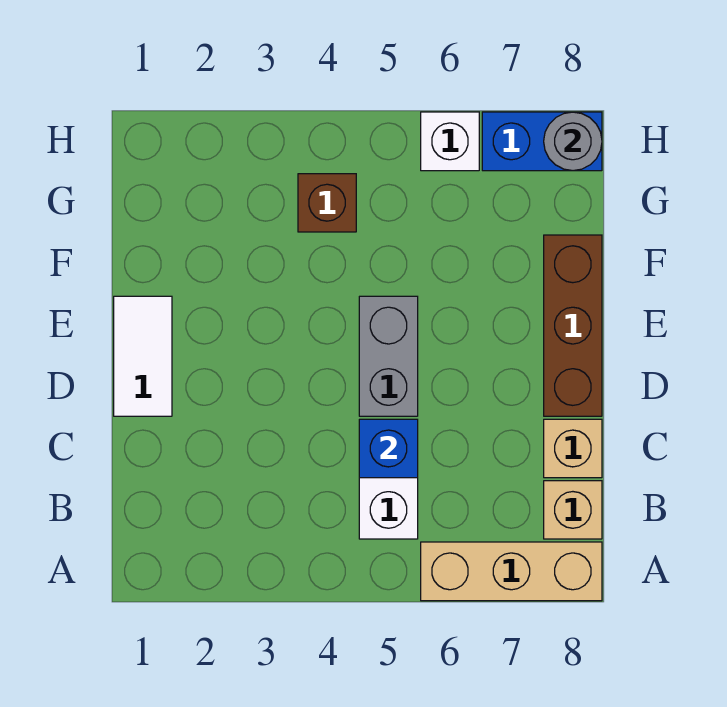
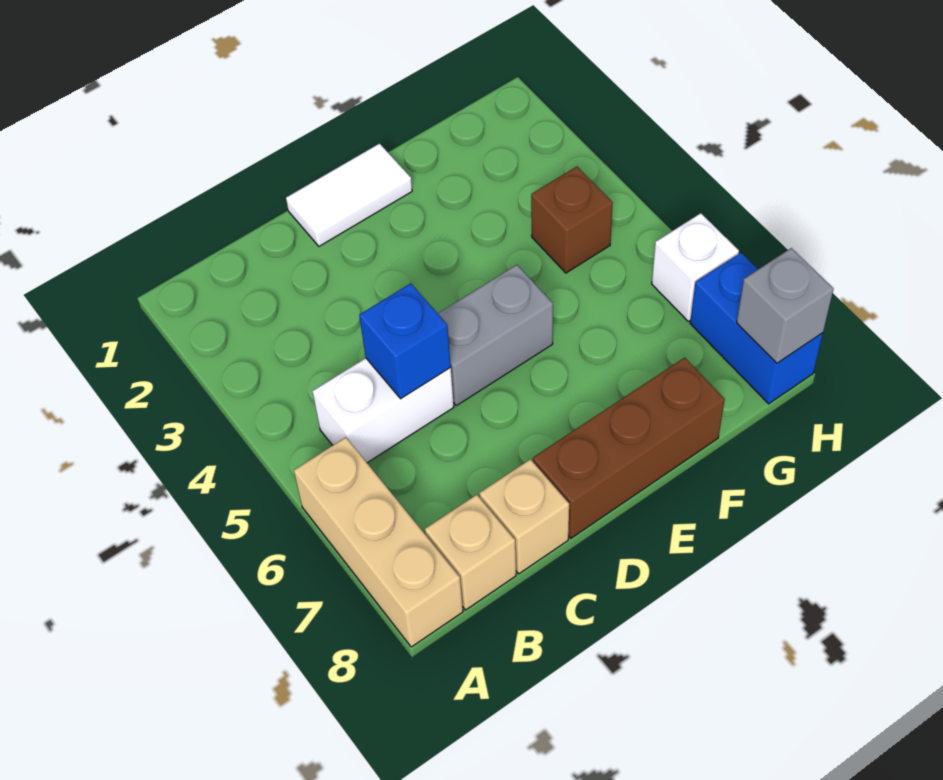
grey 1x1 round brick [544,112,602,171] -> grey 1x1 brick [737,248,833,363]

